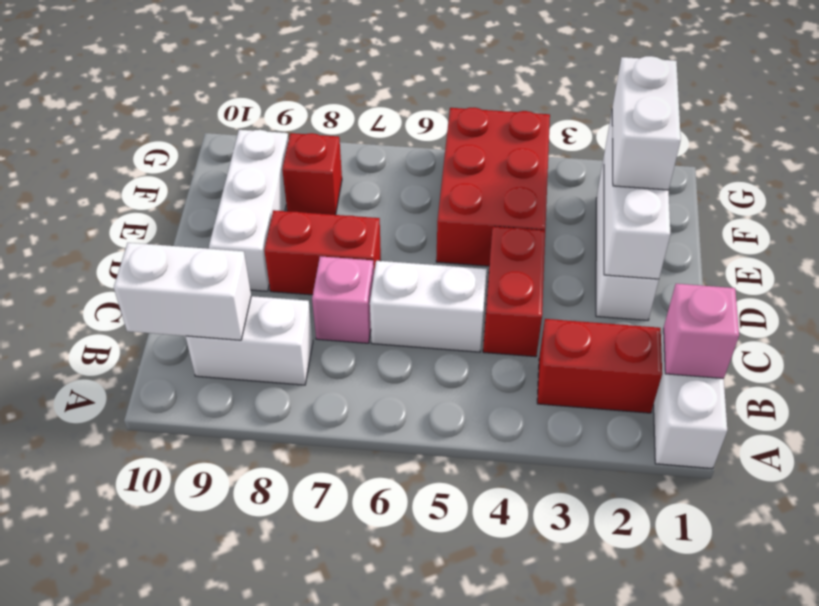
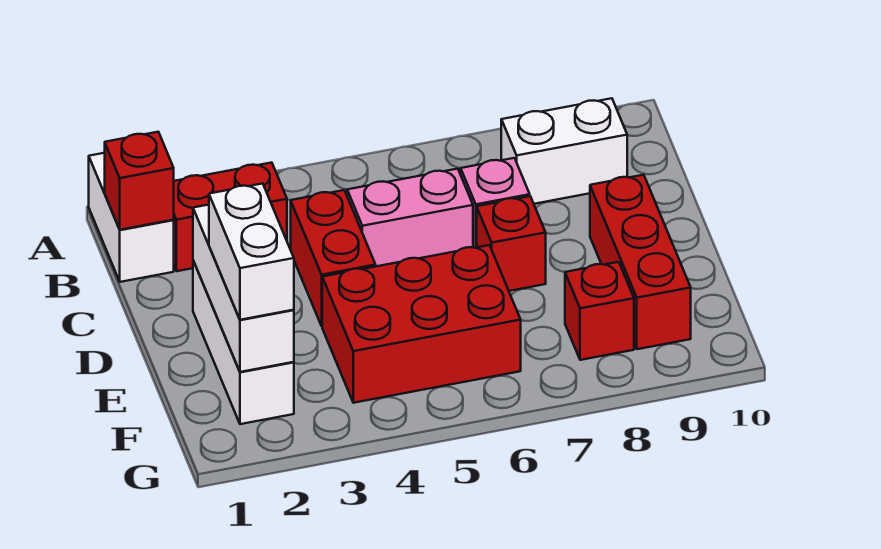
pink 1x1 brick [663,284,739,378] -> red 1x1 brick [105,132,174,230]
white 1x2 brick [114,243,251,340] -> none
white 1x2 brick [370,261,487,352] -> pink 1x2 brick [347,169,473,266]
red 1x2 brick [264,210,381,295] -> red 1x1 brick [477,196,546,291]
white 1x3 brick [209,130,289,291] -> red 1x3 brick [590,175,691,349]
red 2x3 brick [436,108,550,266] -> red 2x3 brick turned to [322,245,521,403]

